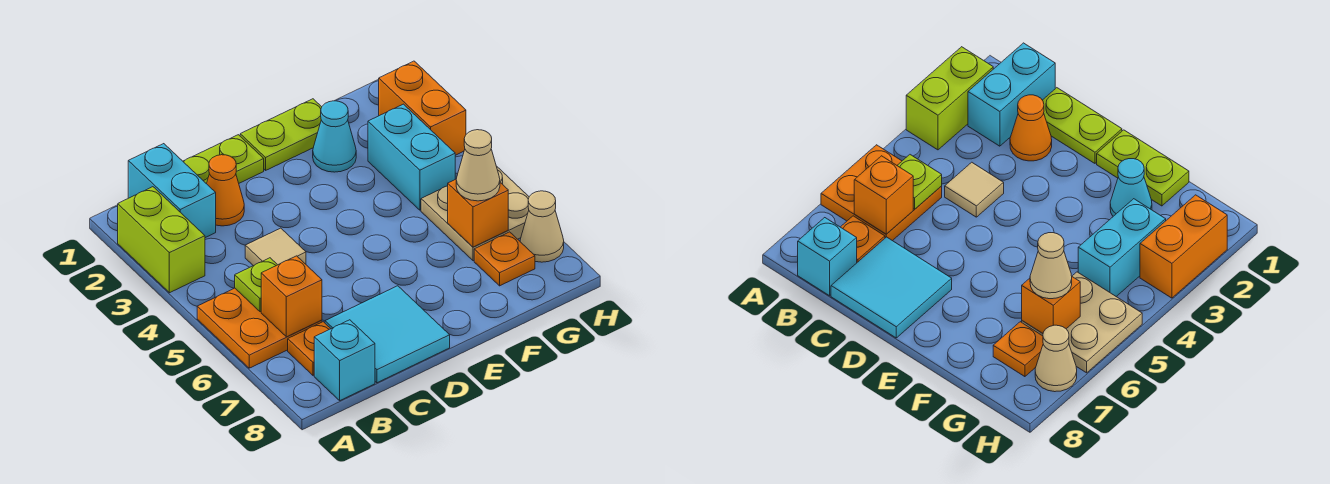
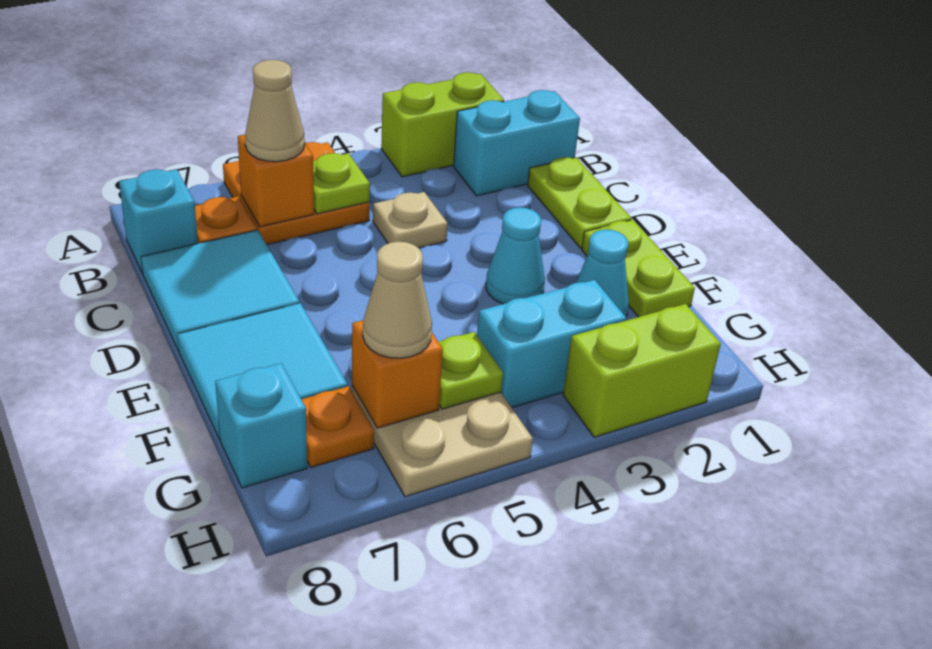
orange 1x1 cone [207,155,244,226] -> none
tan 1x1 tile [245,228,306,266] -> tan 1x1 plate [373,192,448,248]
none -> cyan 1x1 cone [486,207,545,304]
none -> cyan 2x2 tile [177,303,348,439]
none -> lime 1x1 plate [439,332,503,409]
none -> cyan 1x1 brick [215,363,307,488]
orange 1x2 brick [379,61,466,155] -> lime 1x2 brick [563,304,721,437]
tan 1x1 cone [520,191,564,262] -> tan 1x1 cone moved to [245,60,305,162]

